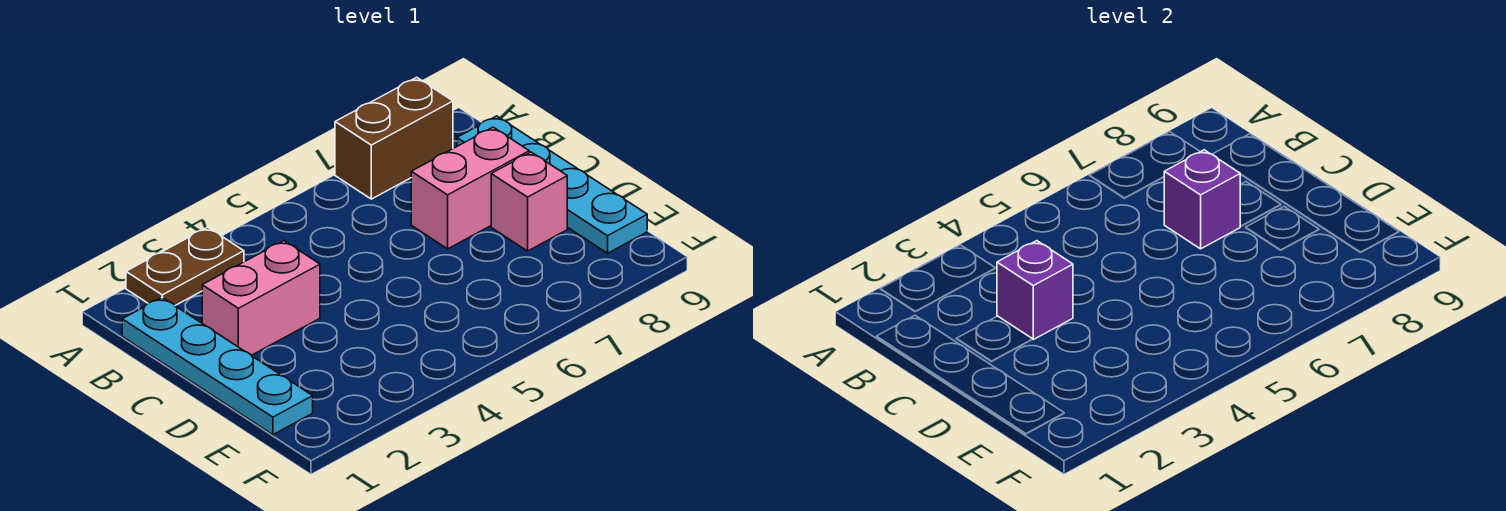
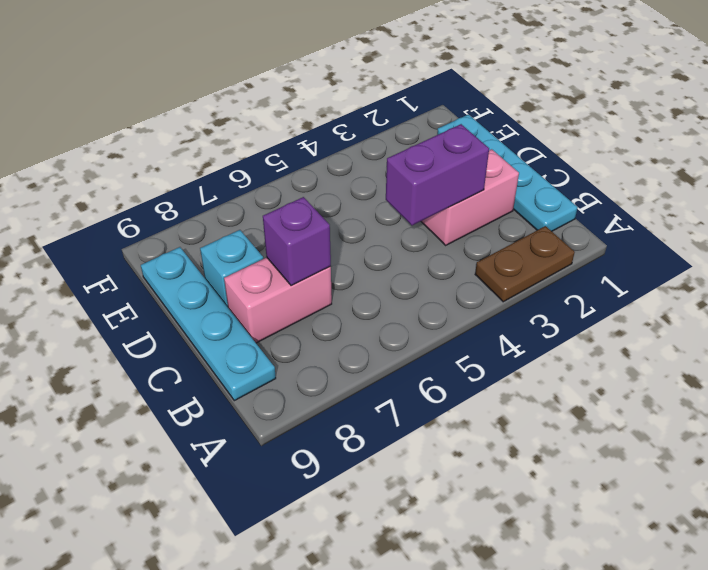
brown 1x2 brick [335,77,453,199] -> none
purple 1x1 brick [997,241,1073,339] -> purple 1x2 brick [386,124,489,225]
pink 1x1 brick [491,152,567,251] -> cyan 1x1 brick [200,230,263,307]

